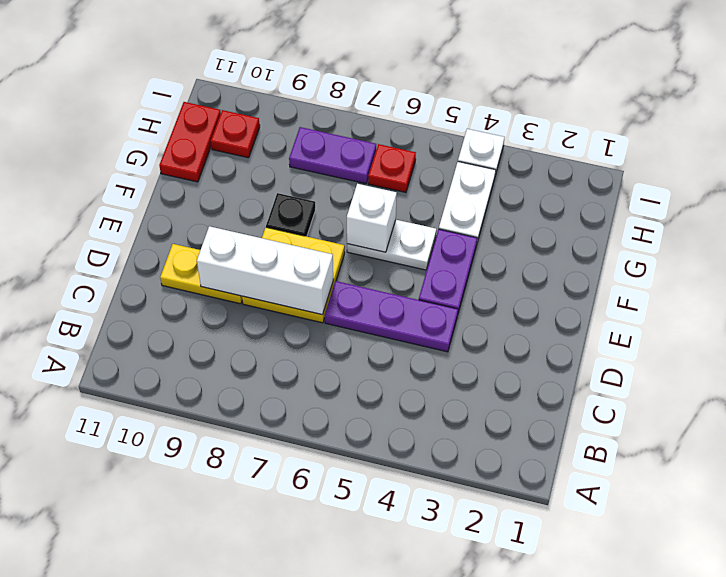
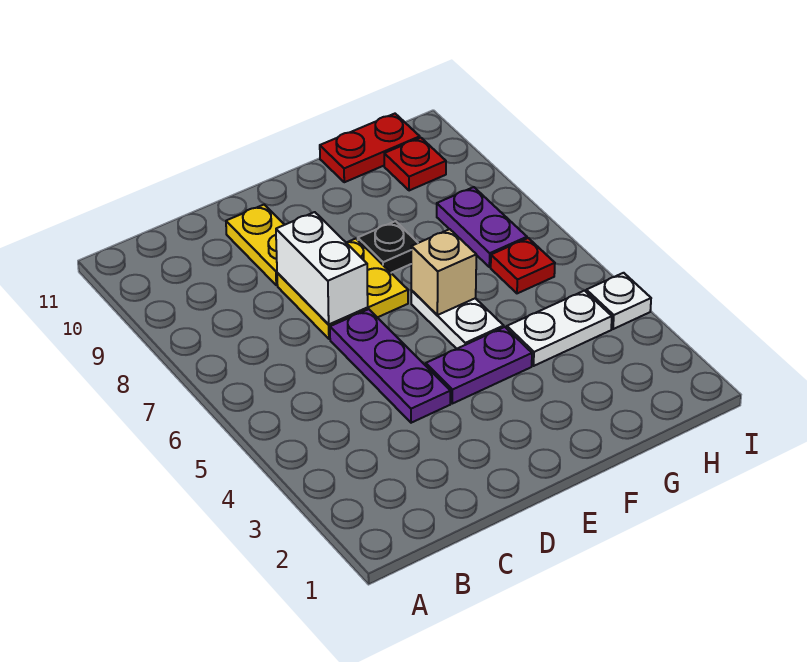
white 1x3 brick [197,226,333,315] -> white 1x2 brick [276,212,368,325]
white 1x1 brick [347,184,397,252] -> tan 1x1 brick [411,229,476,315]

